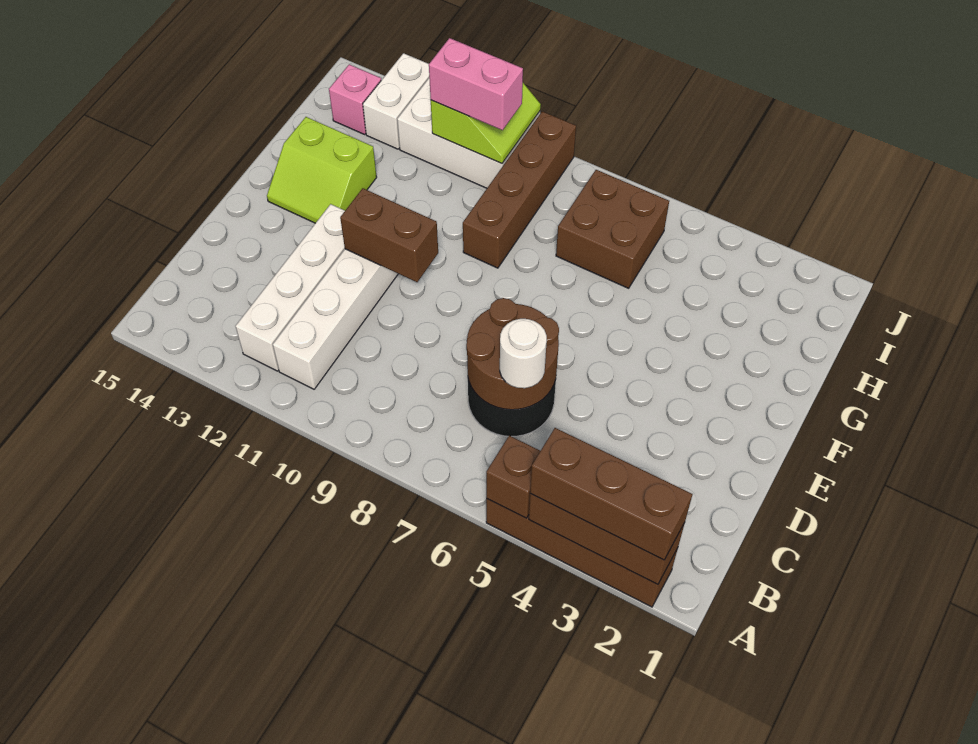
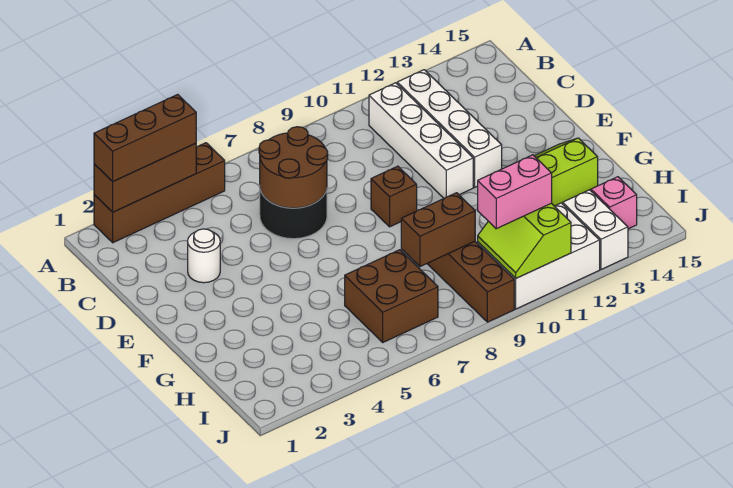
brown 1x1 brick [486,436,540,518] -> brown 1x1 brick moved to [371,166,417,227]
white 1x1 round brick [500,319,547,388] -> white 1x1 round brick moved to [188,229,220,283]
brown 1x2 brick [340,188,438,282] -> brown 1x2 brick moved to [401,193,475,266]

